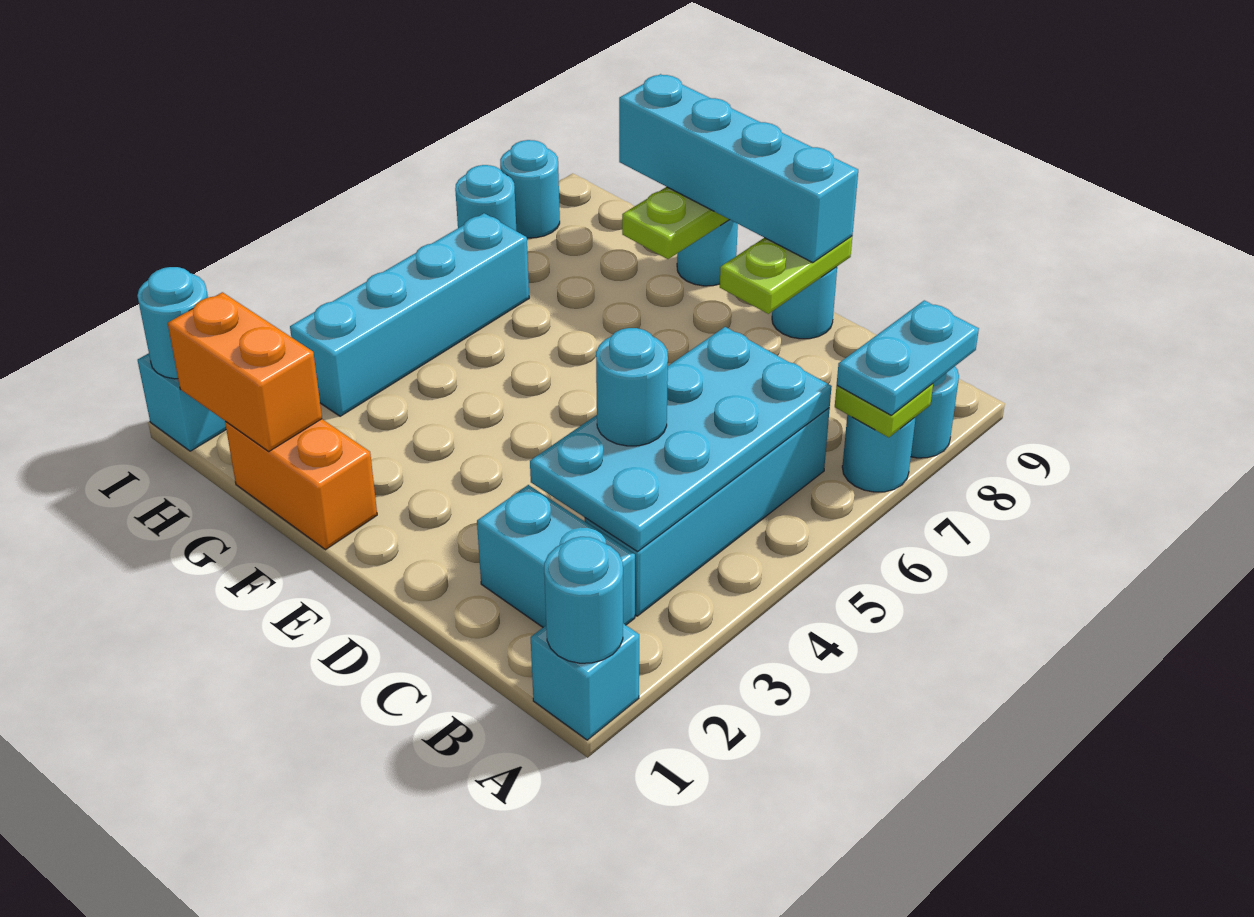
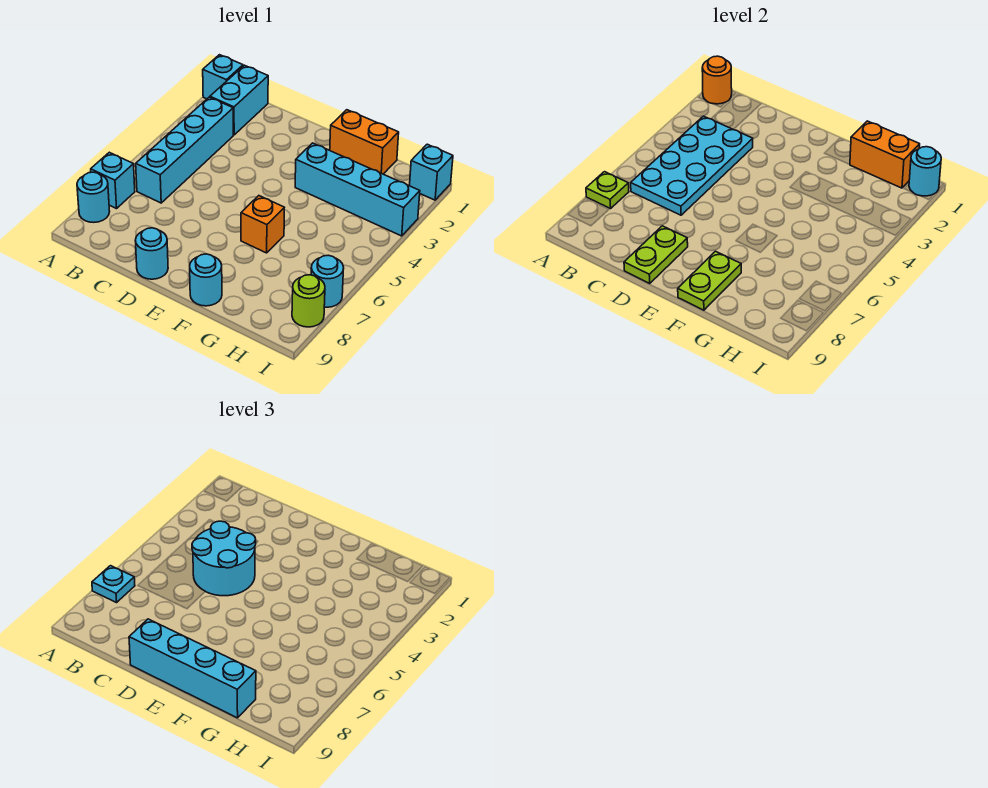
cyan 1x1 round brick [544,537,623,663] -> orange 1x1 round brick [702,56,732,104]
cyan 1x1 round brick [842,415,916,492] -> cyan 1x1 brick [91,152,135,209]
cyan 1x2 plate [837,300,979,415] -> cyan 1x1 plate [92,566,135,603]
cyan 1x2 brick [477,485,635,627] -> cyan 1x2 brick turned to [210,65,268,135]
cyan 1x1 round brick [596,328,668,446] -> cyan 2x2 round brick [192,521,256,596]
none -> orange 1x1 brick [241,196,284,253]
cyan 1x4 brick [290,213,529,416] -> cyan 1x4 brick turned to [295,143,420,236]
cyan 1x1 round brick [500,140,560,238] -> lime 1x1 round brick [292,275,325,327]

